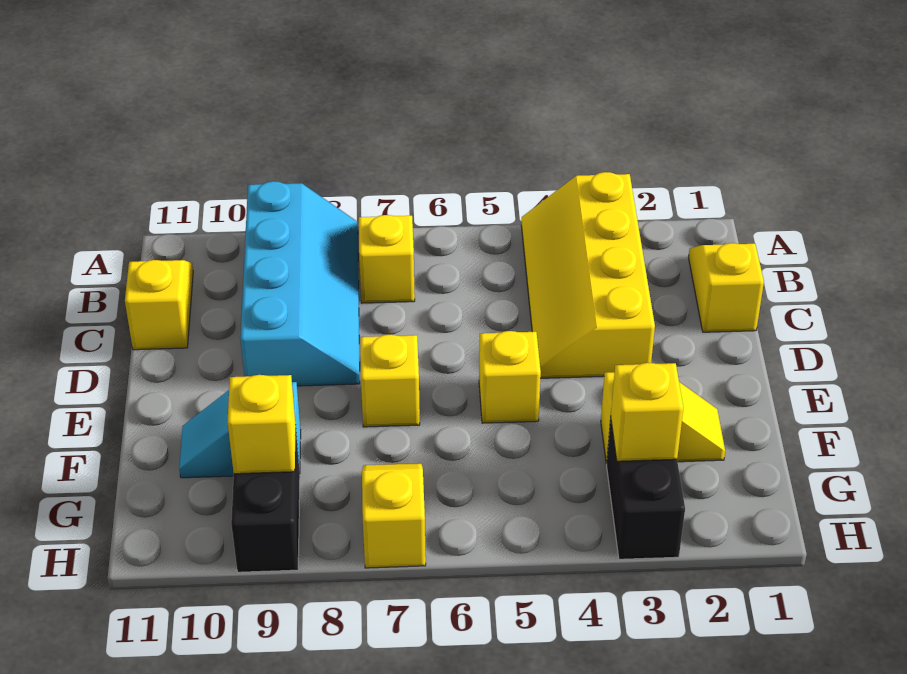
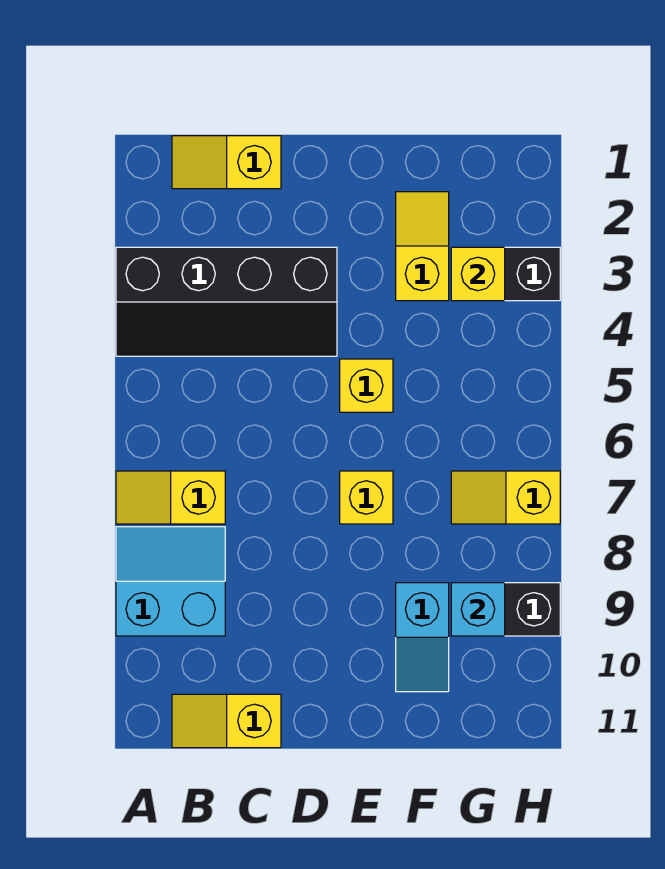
yellow 2x4 slope [521,172,655,378] -> black 2x4 slope [116,247,337,356]
cyan 2x4 slope [240,181,360,386] -> cyan 2x2 slope [116,527,225,636]
yellow 1x1 brick [227,375,296,474] -> cyan 1x1 brick [451,583,505,636]

